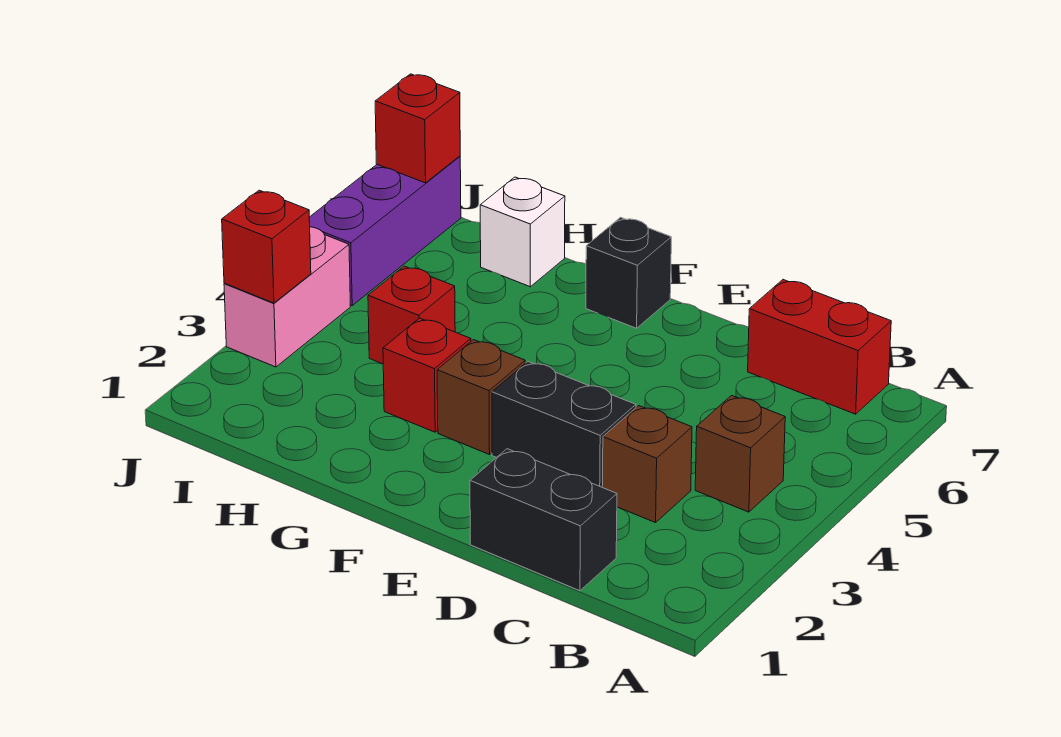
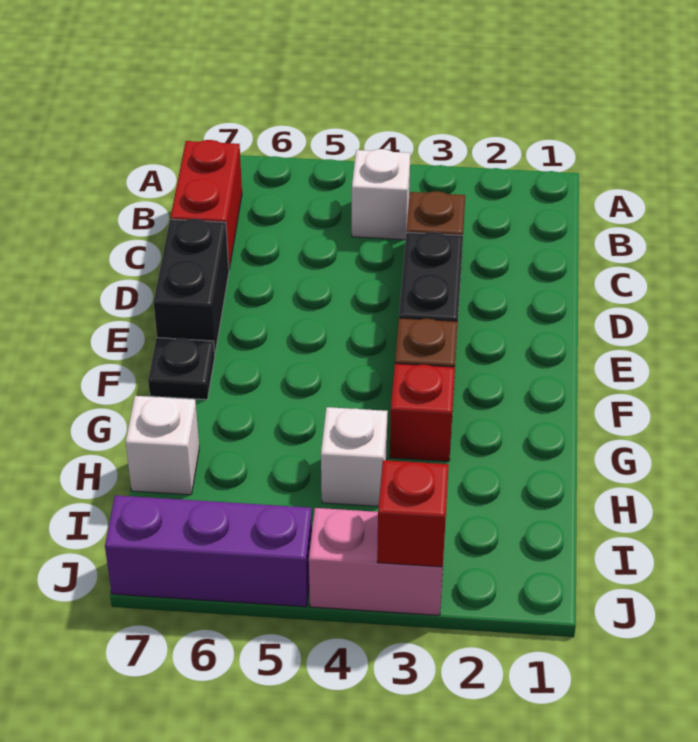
brown 1x1 brick [695,395,785,512] -> white 1x1 brick [352,149,410,240]
black 1x2 brick [470,449,617,591] -> black 1x2 brick moved to [154,219,229,353]
black 1x1 brick [586,217,671,328] -> black 1x1 plate [148,338,215,400]
red 1x1 brick [368,266,455,364] -> white 1x1 brick [321,407,388,506]
red 1x1 brick [375,74,460,183] -> none

